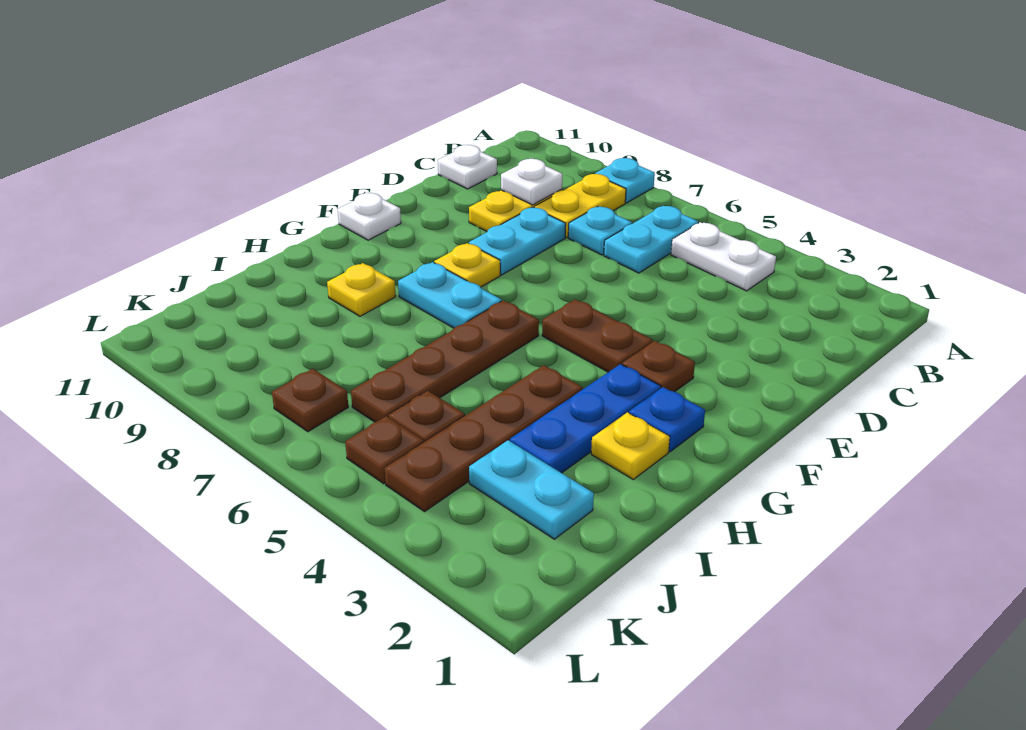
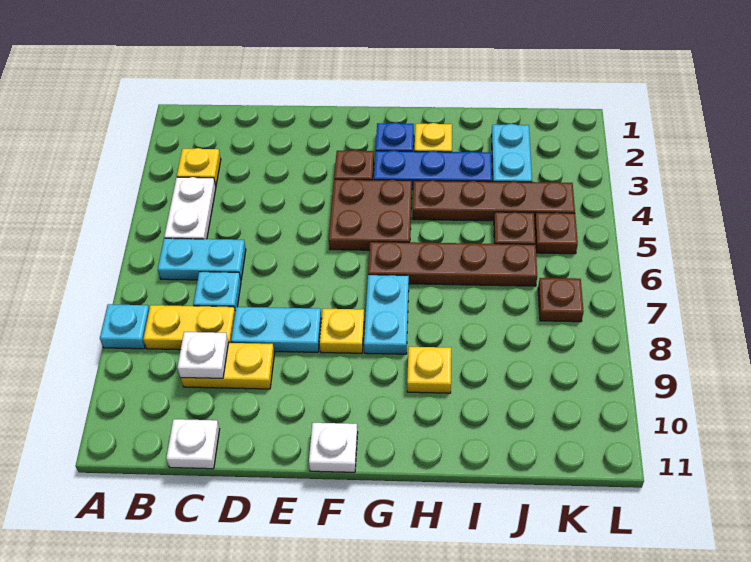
none -> yellow 1x1 plate [177,148,221,186]
brown 1x2 plate [542,299,653,372] -> brown 2x2 plate [329,179,412,250]

